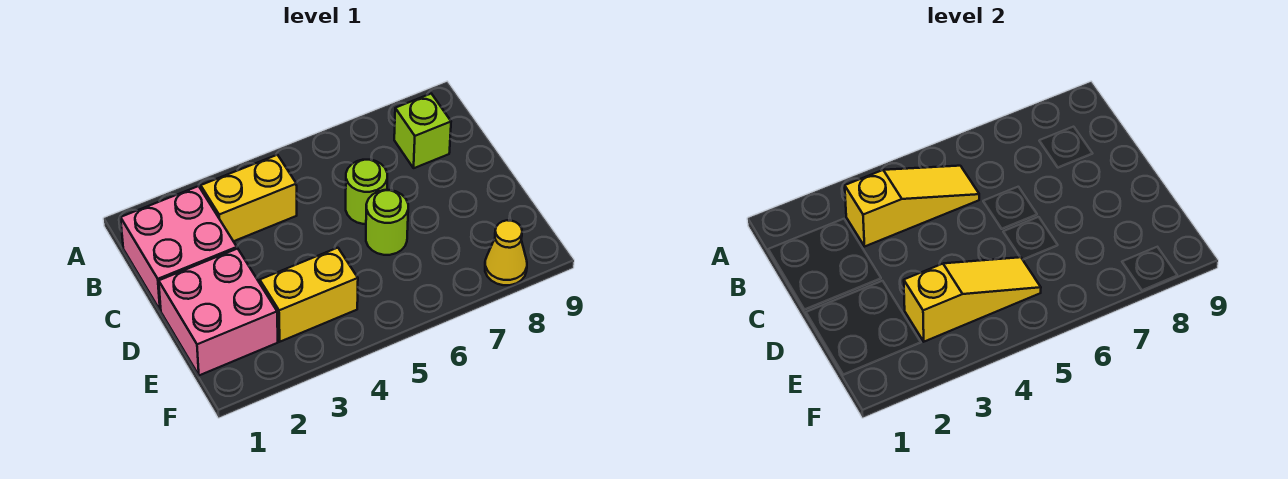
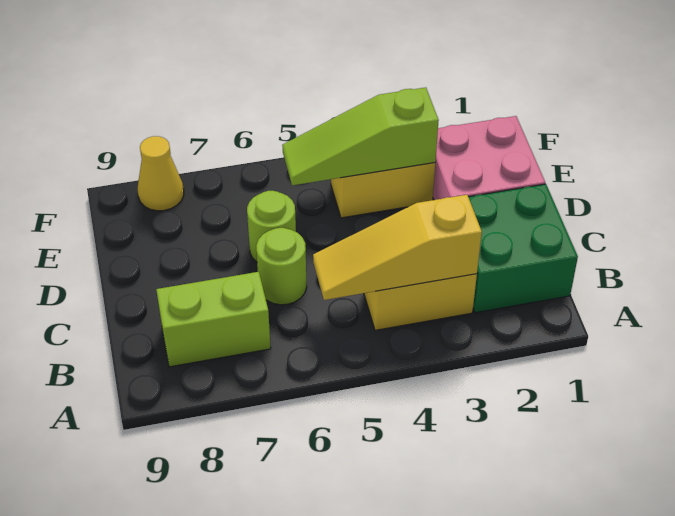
pink 2x2 brick [121,186,237,310] -> green 2x2 brick [469,184,578,313]
lime 1x1 brick [394,94,451,168] -> lime 1x2 brick [156,272,271,367]
yellow 1x3 slope [904,257,1041,342] -> lime 1x3 slope [282,87,439,185]

